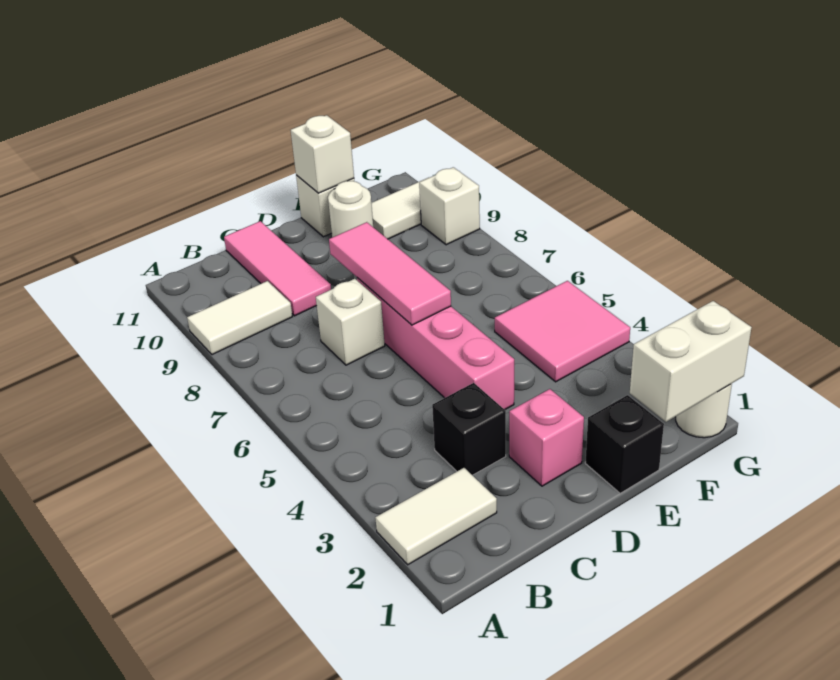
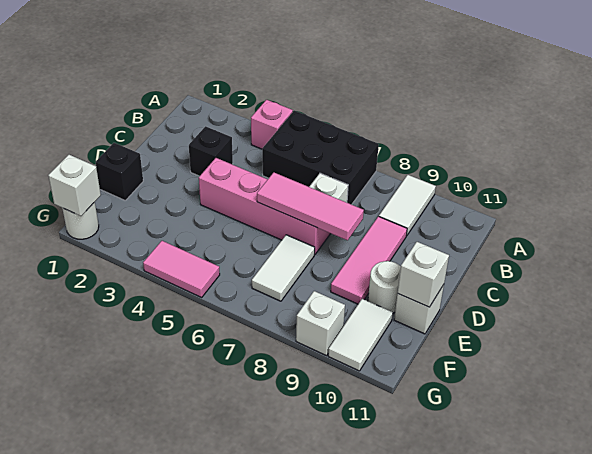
white 1x2 tile [375,468,497,565] -> white 1x2 tile moved to [252,235,315,301]
none -> black 2x3 brick [262,111,379,205]
pink 1x3 tile [224,221,331,316] -> pink 1x3 tile turned to [331,217,407,304]
pink 1x1 brick [509,389,584,486] -> pink 1x1 brick moved to [251,100,293,149]
white 1x2 brick [630,301,752,422] -> white 1x1 brick [48,155,101,216]
pink 2x2 tile [495,281,630,382] -> pink 1x2 tile [143,241,220,297]

